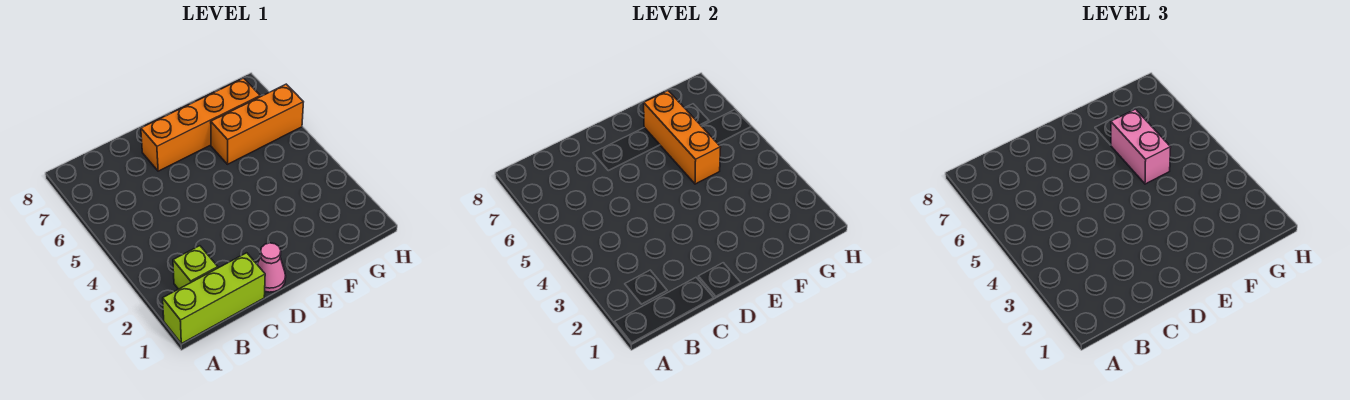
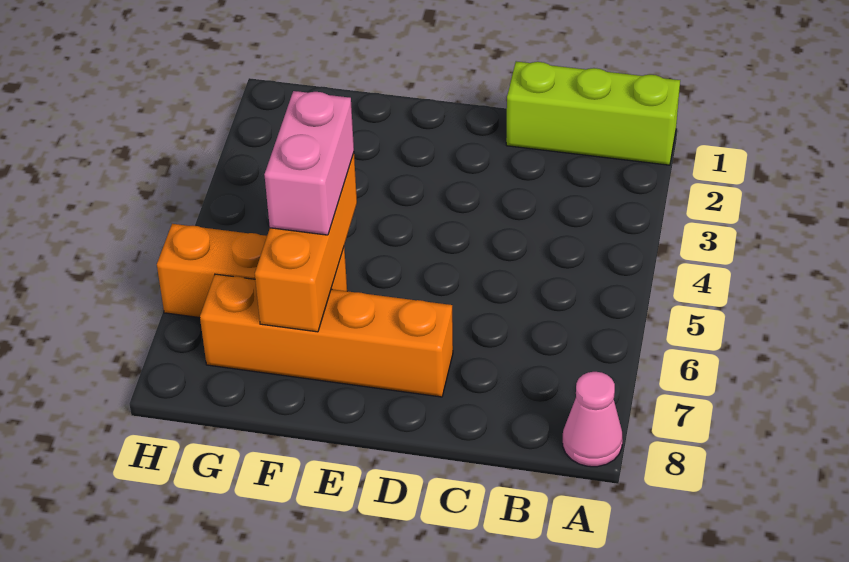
lime 1x1 brick [173,246,218,289] -> none
pink 1x1 cone [257,243,286,292] -> pink 1x1 cone moved to [563,372,623,467]

